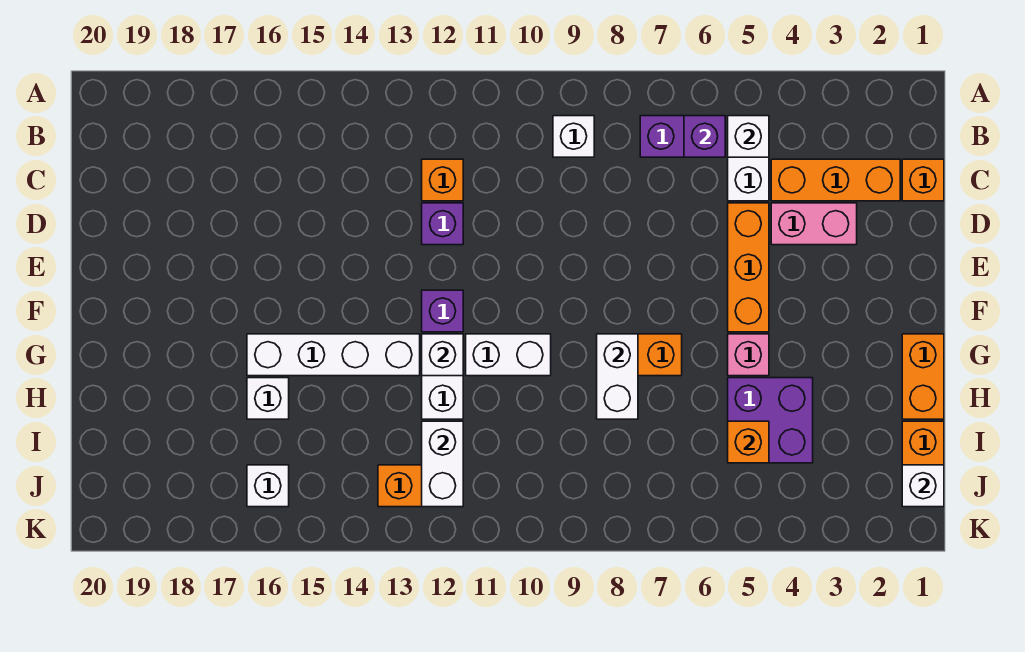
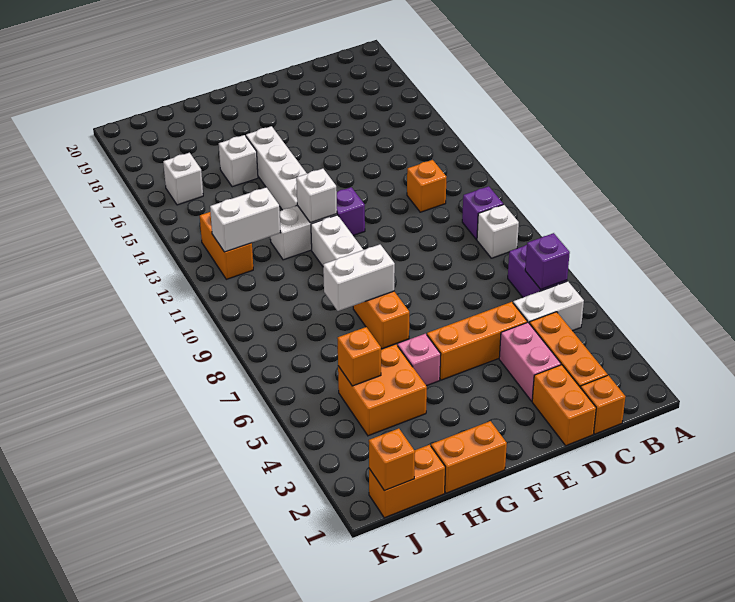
white 1x1 brick [728,116,769,157] -> none
none -> orange 1x2 brick [532,365,596,446]
purple 1x1 brick [422,203,463,245] -> purple 1x1 brick moved to [462,186,503,240]
purple 2x2 brick [728,378,813,463] -> orange 2x2 brick [338,344,427,436]
white 1x1 brick [902,465,944,507] -> orange 1x1 brick [369,428,415,491]

